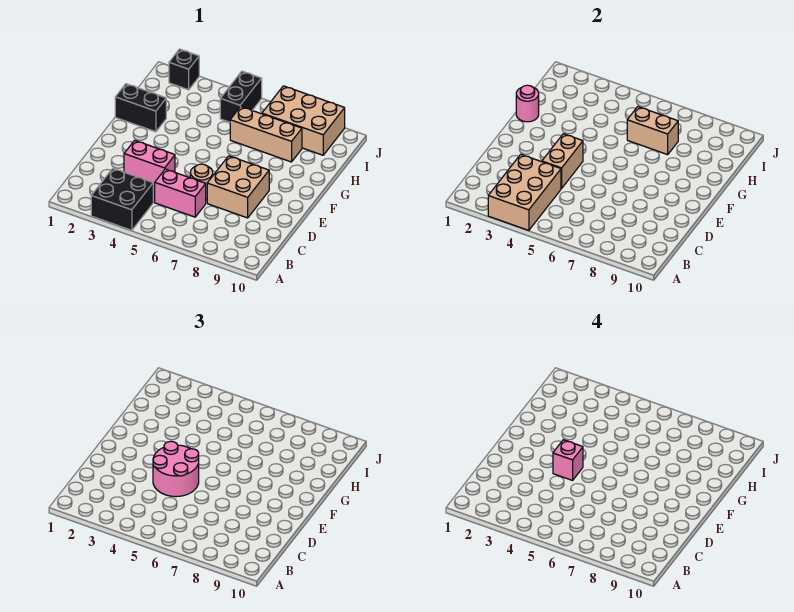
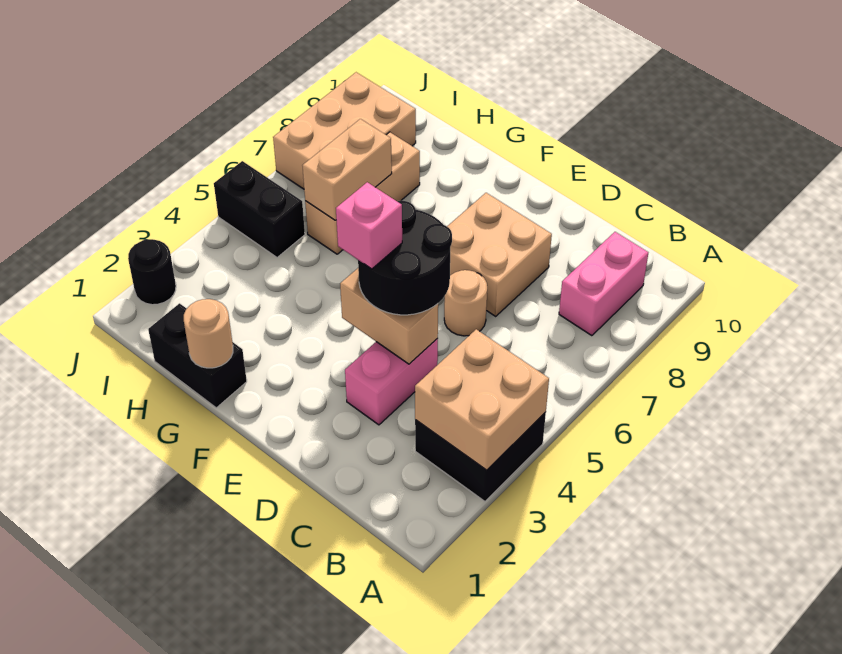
tan 2x3 brick [488,154,561,230] -> tan 2x2 brick [415,329,549,470]
pink 1x2 brick [155,169,206,217] -> pink 1x2 brick moved to [559,232,648,336]
pink 2x2 round brick [153,441,199,497] -> black 2x2 round brick [358,201,452,315]
black 1x2 brick [115,84,166,132] -> black 1x2 brick turned to [148,303,247,408]
pink 1x1 round brick [516,85,539,122] -> tan 1x1 round brick [184,299,233,368]
black 1x1 brick [169,49,199,90] -> black 1x1 round brick [128,239,176,305]

